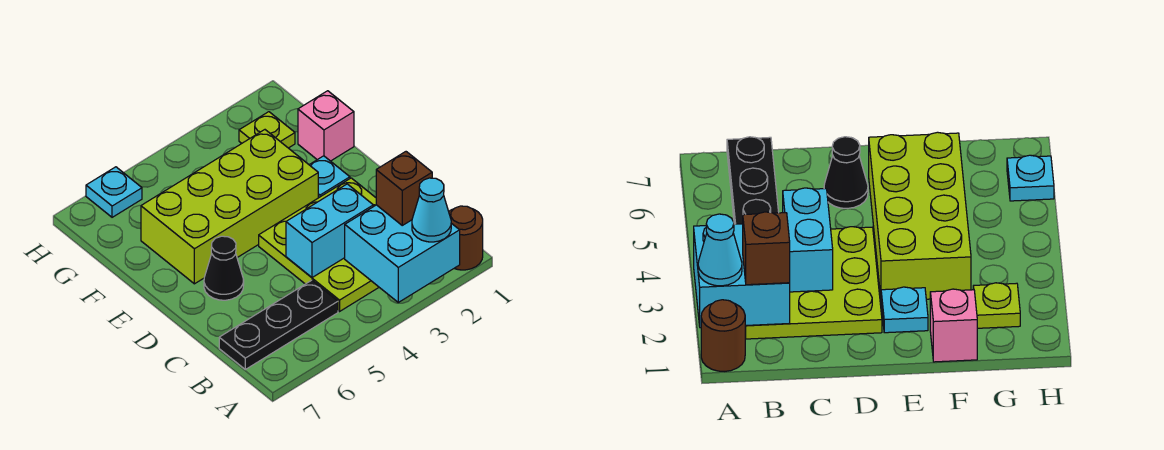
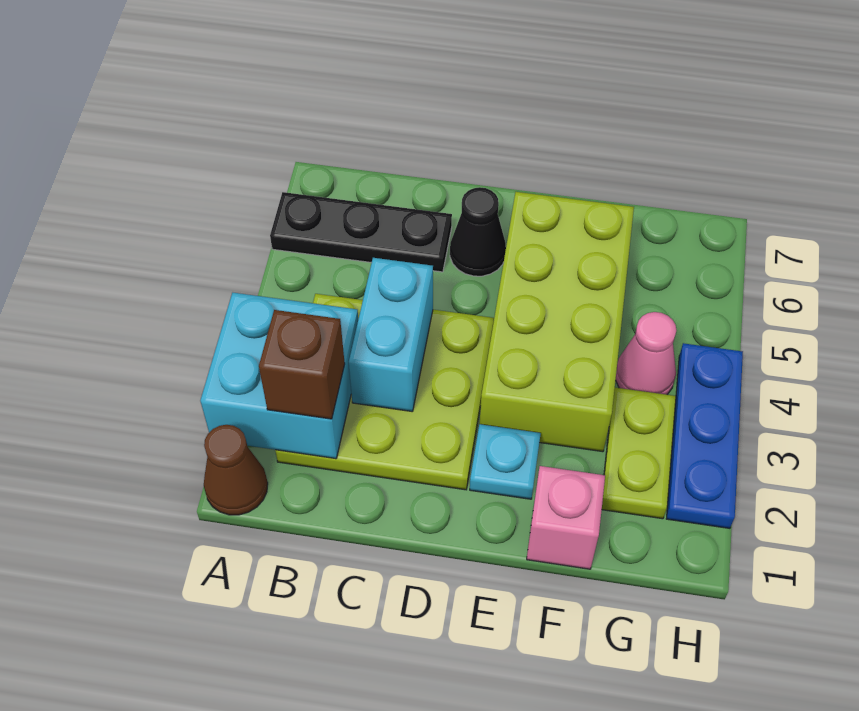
brown 1x1 round brick [449,206,483,270] -> brown 1x1 cone [204,425,268,515]
cyan 1x1 cone [412,178,451,242] -> none
black 1x3 plate [219,280,338,369] -> black 1x3 plate turned to [270,192,452,272]
lime 1x1 plate [239,112,295,148] -> lime 1x2 plate [602,388,676,519]
none -> pink 1x1 cone [616,312,676,395]
none -> blue 1x3 plate [667,343,743,528]
cyan 1x1 plate [86,167,142,217] -> none

